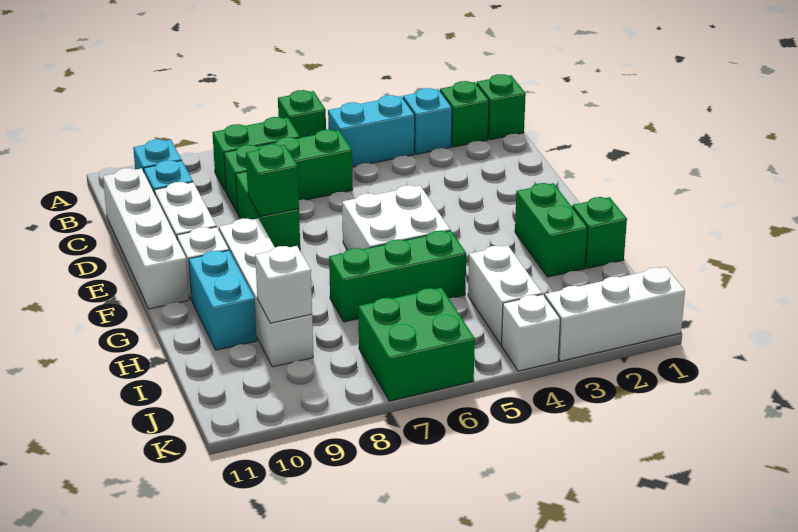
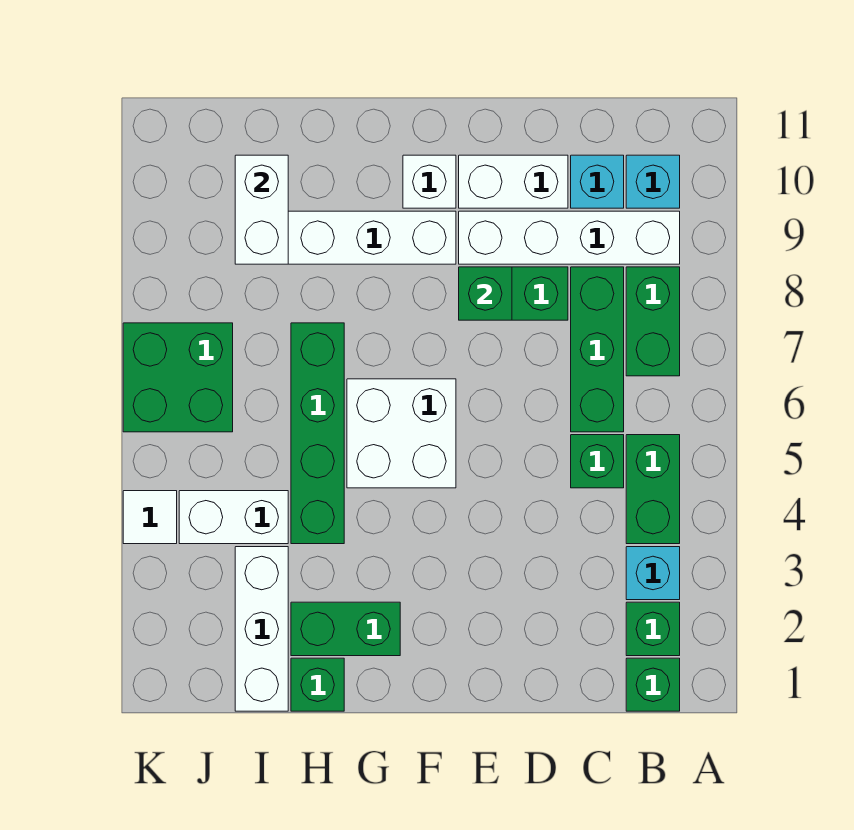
green 1x1 brick [278,90,326,138] -> green 1x1 brick moved to [571,435,624,488]
cyan 1x2 brick [328,95,415,167] -> green 1x2 brick [626,435,680,544]
white 1x4 brick [103,168,189,309] -> white 1x4 brick moved to [459,211,680,264]
cyan 1x2 brick [189,250,257,350] -> none
green 1x3 brick [329,231,466,322] -> green 1x4 brick [291,323,344,544]
white 1x1 brick [255,246,312,323] -> white 1x2 brick [235,155,288,264]
white 1x3 brick [545,267,685,361] -> white 1x3 brick moved to [235,547,288,711]
white 1x1 brick [501,294,560,371] -> white 1x1 tile [123,491,177,544]

